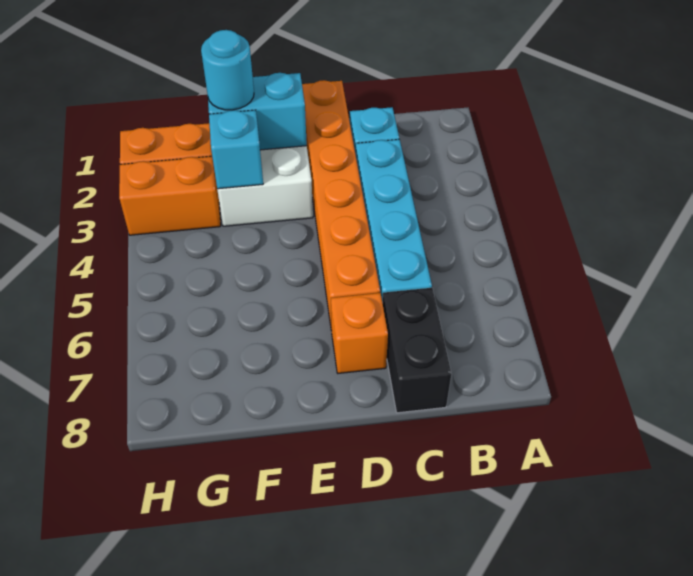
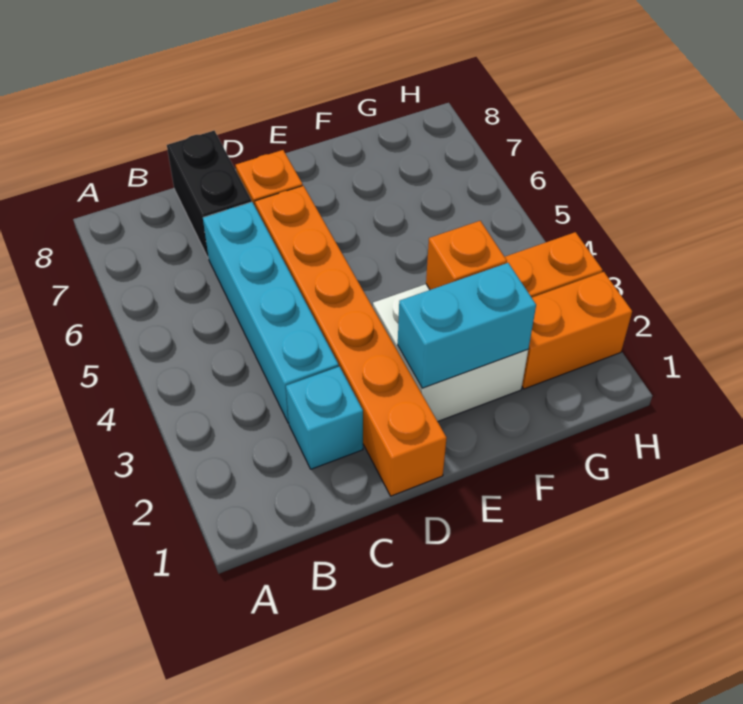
cyan 1x1 round brick [201,30,254,110] -> none
cyan 1x1 brick [209,110,263,189] -> orange 1x1 brick [426,221,507,290]

